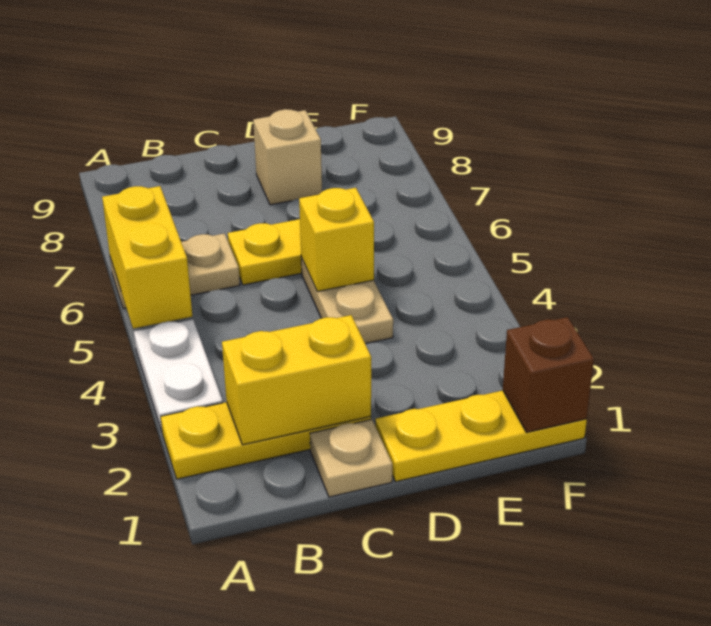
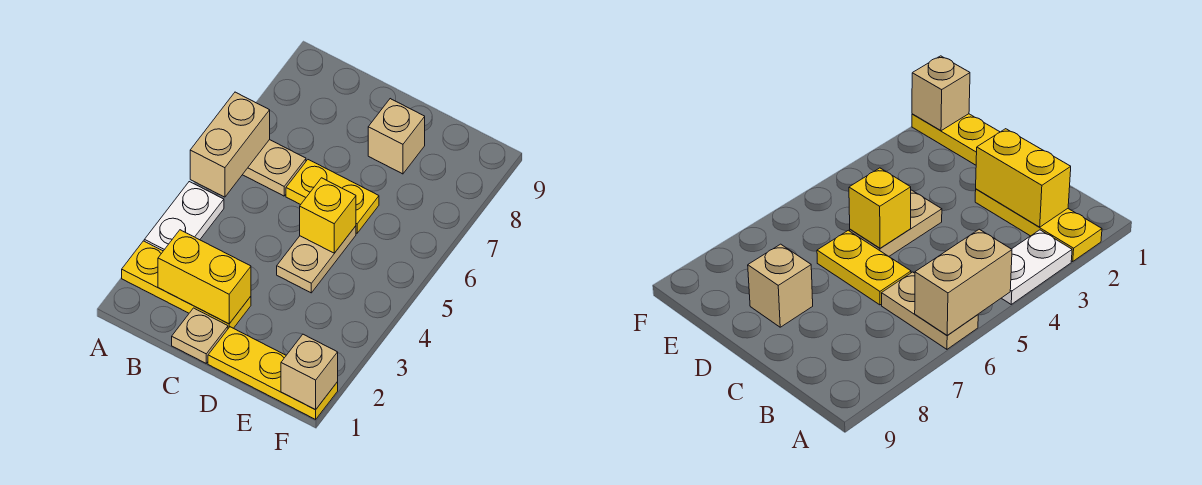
yellow 1x2 brick [102,186,192,329] -> tan 1x2 brick [190,92,270,197]
brown 1x1 brick [503,317,594,433] -> tan 1x1 brick [281,334,338,410]

